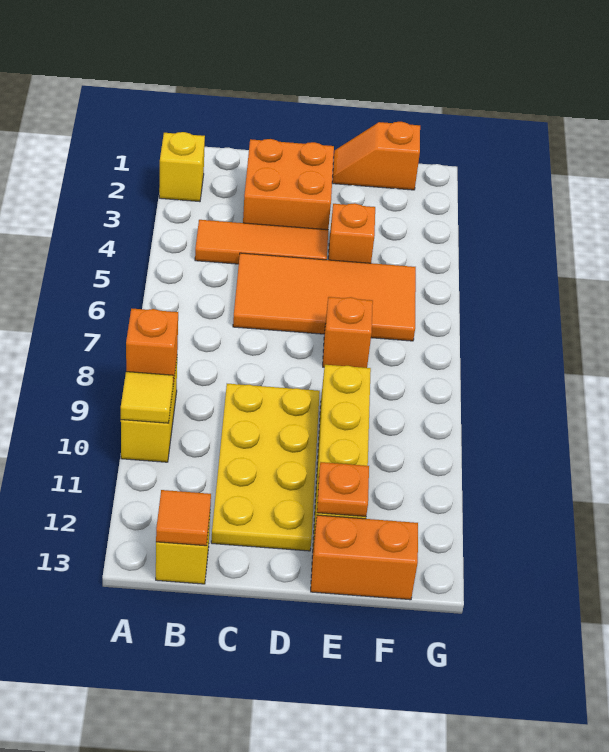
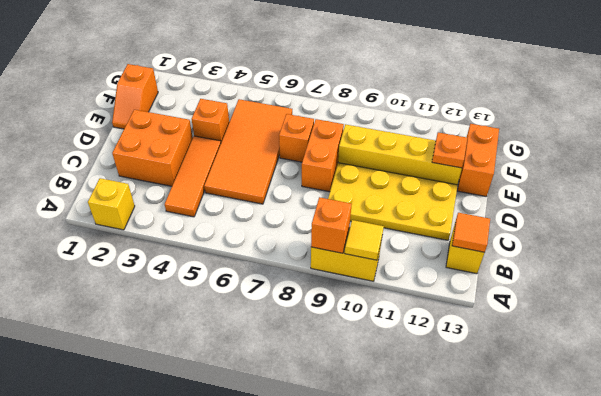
none -> orange 1x2 brick [302,119,344,192]

